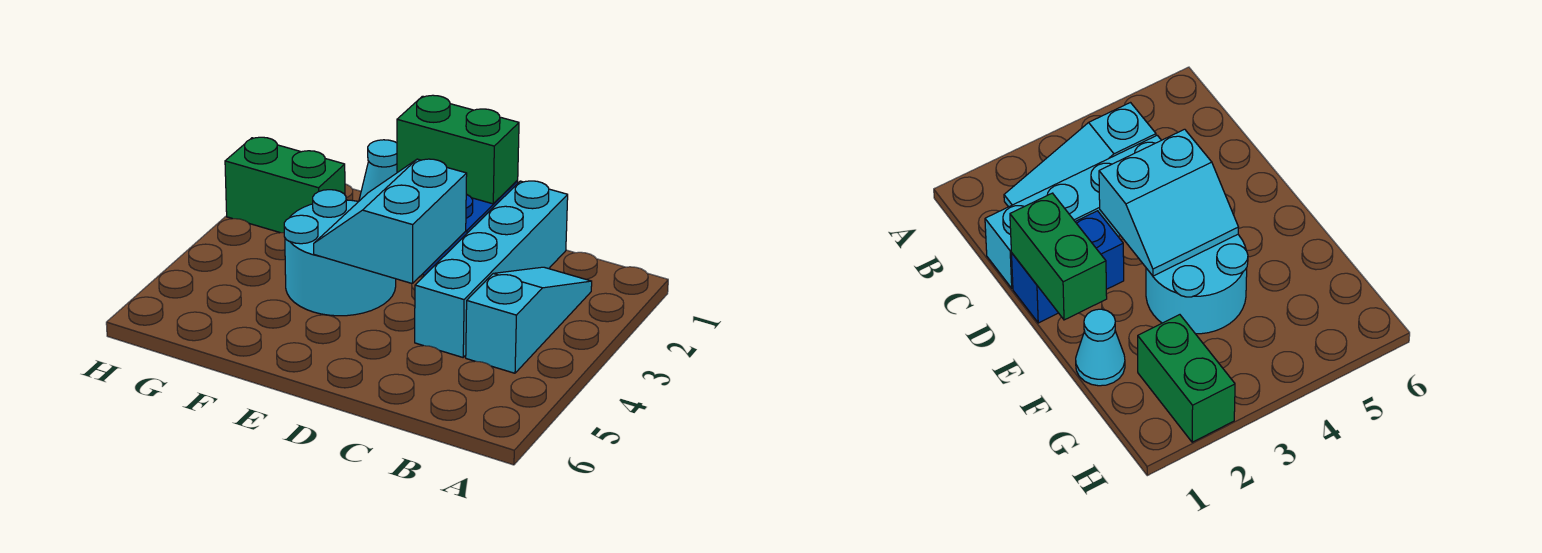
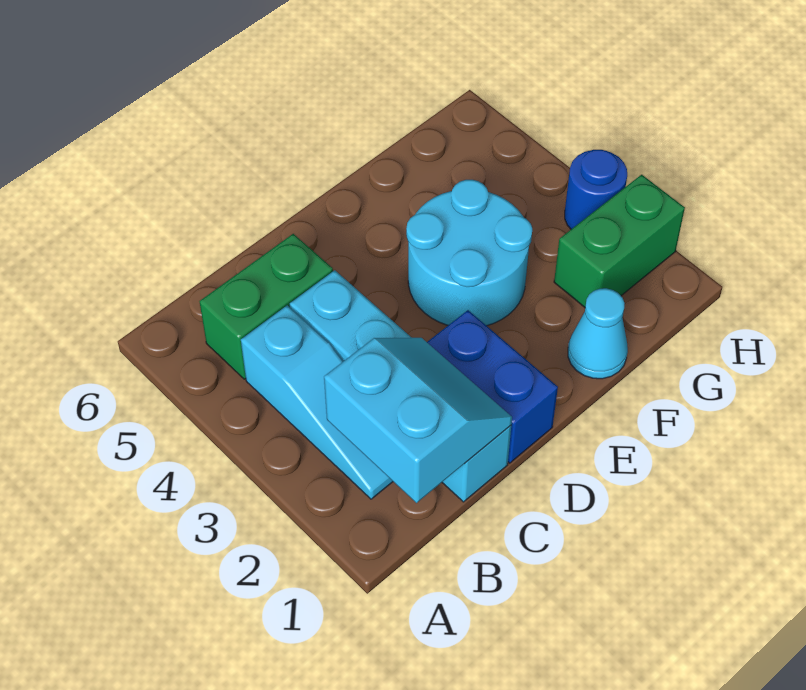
green 1x2 brick [397,95,519,204] -> green 1x2 brick moved to [200,234,333,379]
cyan 2x2 slope [314,159,467,283] -> cyan 2x2 slope moved to [324,338,512,503]
none -> blue 1x1 round brick [565,150,627,229]

